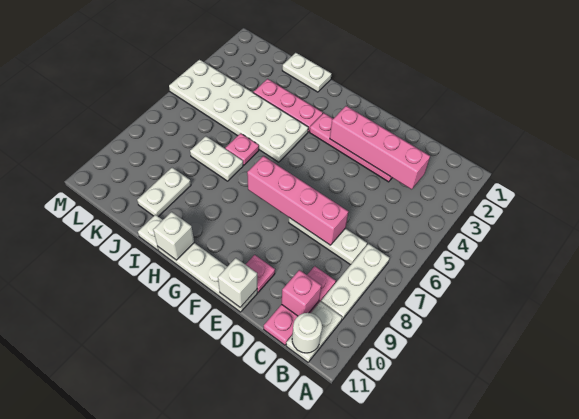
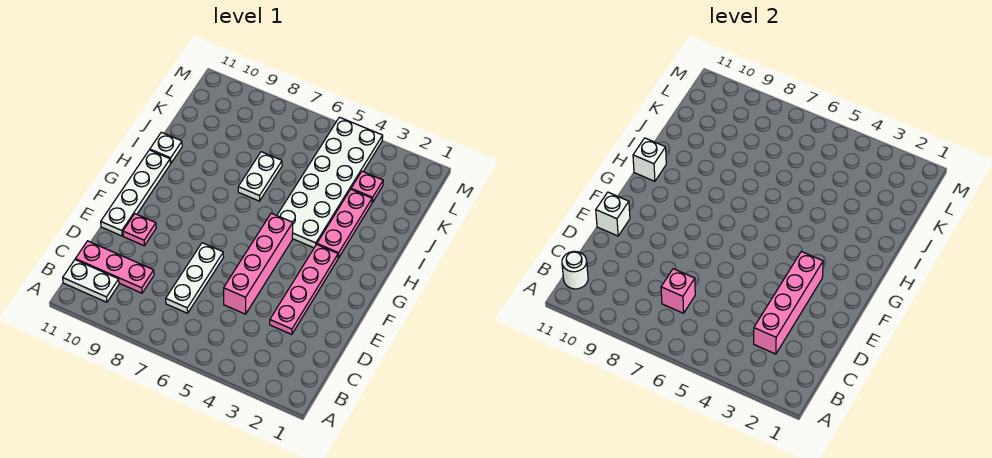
white 1x3 plate [321,244,389,320] -> none
pink 1x1 brick [282,270,322,316] -> pink 1x1 brick moved to [661,269,695,313]
pink 1x4 brick [247,156,348,245] -> pink 1x4 brick moved to [224,213,293,314]
white 1x2 plate [282,53,331,92] -> none
pink 1x1 plate [225,133,259,165] -> pink 1x1 plate moved to [351,171,383,203]
white 1x2 plate [137,168,191,217] -> none

